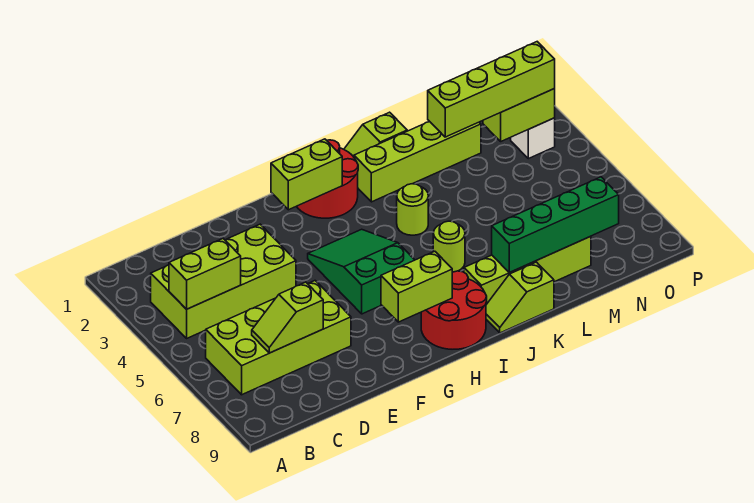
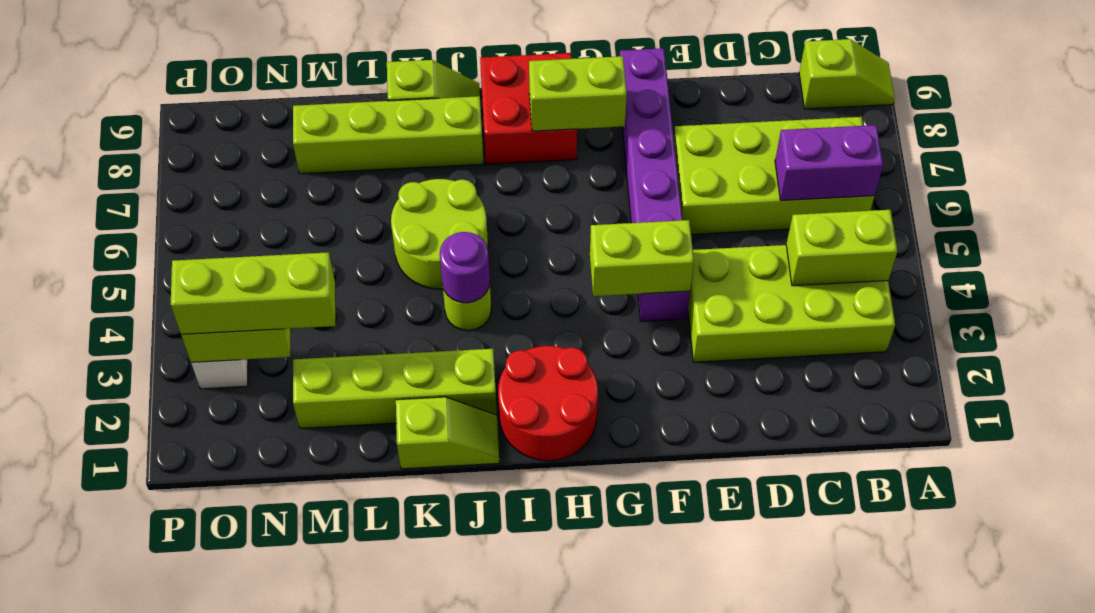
none -> purple 1x2 brick [775,125,883,201]
lime 1x2 slope [252,282,323,353] -> lime 1x2 slope moved to [799,39,895,109]
none -> purple 1x6 brick [620,48,690,321]
lime 1x2 brick [271,139,342,210] -> lime 1x2 brick moved to [590,220,694,296]
green 2x3 slope [308,229,414,314] -> none
red 2x2 round brick [421,271,487,349] -> red 2x2 brick [480,53,577,164]
none -> purple 1x1 round brick [440,232,490,303]
lime 1x1 round brick [433,221,465,272] -> lime 2x2 round brick [391,179,488,289]
green 1x4 brick [492,177,619,273] -> none
lime 1x4 brick [428,42,555,137] -> lime 1x3 brick [171,252,335,334]

